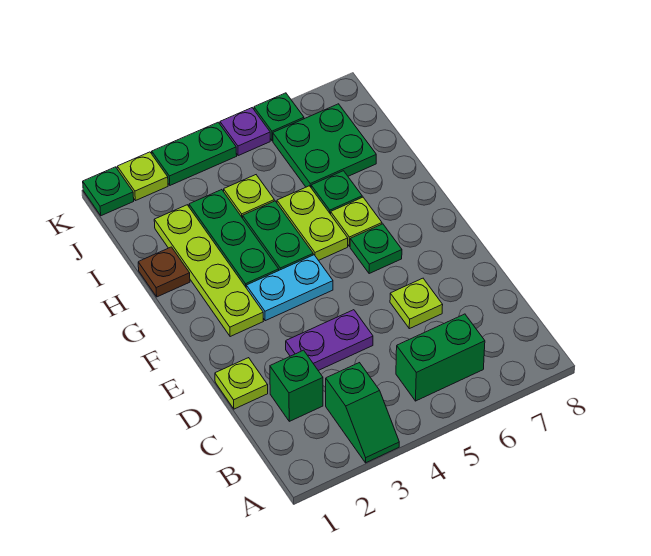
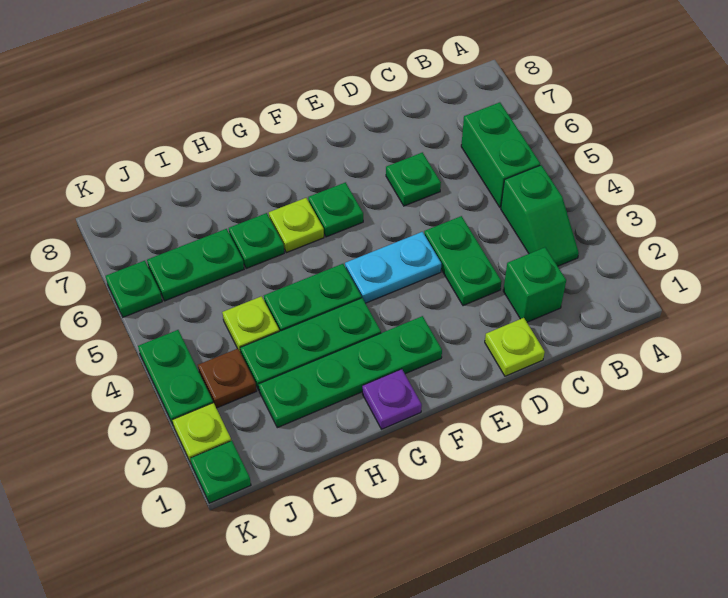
green 1x2 slope [326,363,399,463] -> green 1x2 slope turned to [501,165,579,266]
purple 1x2 plate [286,310,373,371] -> green 1x2 plate [424,216,502,306]
lime 1x1 plate [390,278,443,329] -> green 1x1 plate [386,152,441,206]
lime 1x4 plate [154,205,263,337] -> green 1x4 plate [259,316,442,428]
cyan 1x2 plate [246,255,333,321] -> cyan 1x2 plate turned to [345,232,441,303]
lime 1x2 plate [277,186,348,260] -> none
brown 1x1 plate [138,247,190,297] -> brown 1x1 plate moved to [198,348,256,408]
green 2x2 plate [273,104,376,187] -> green 1x2 plate [147,229,244,301]
purple 1x1 plate [220,108,270,156] -> purple 1x1 plate moved to [362,369,422,429]

